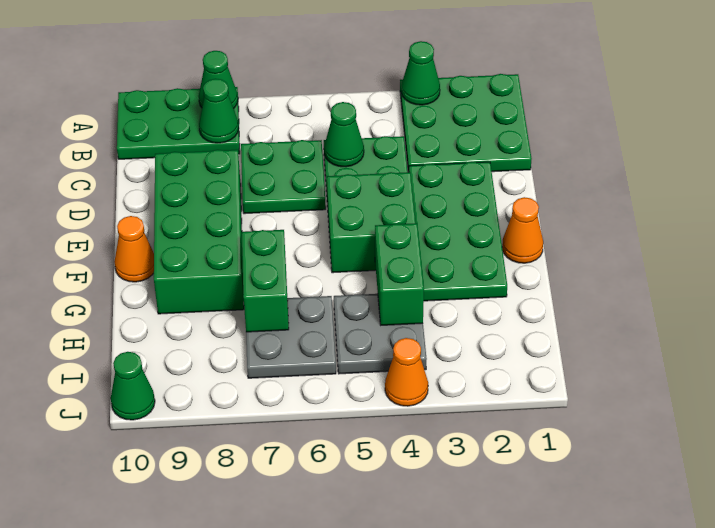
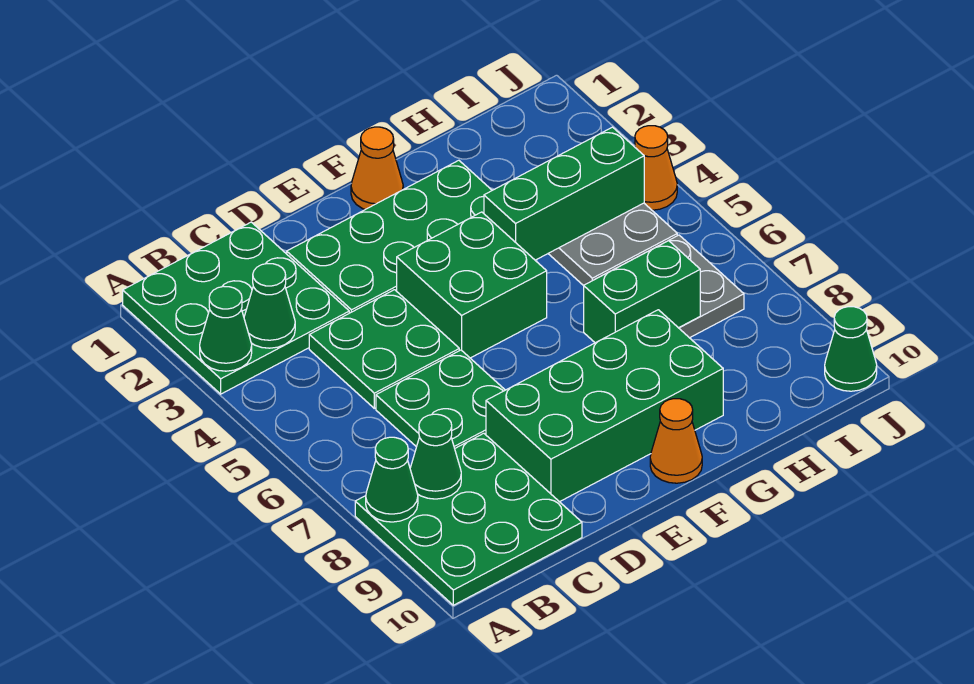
green 2x3 plate [117,87,240,159] -> green 3x3 plate [355,433,582,605]
green 1x1 cone [324,102,364,167] -> green 1x1 cone moved to [244,264,295,348]
green 1x2 brick [375,223,424,325] -> green 1x3 brick [484,127,644,260]

